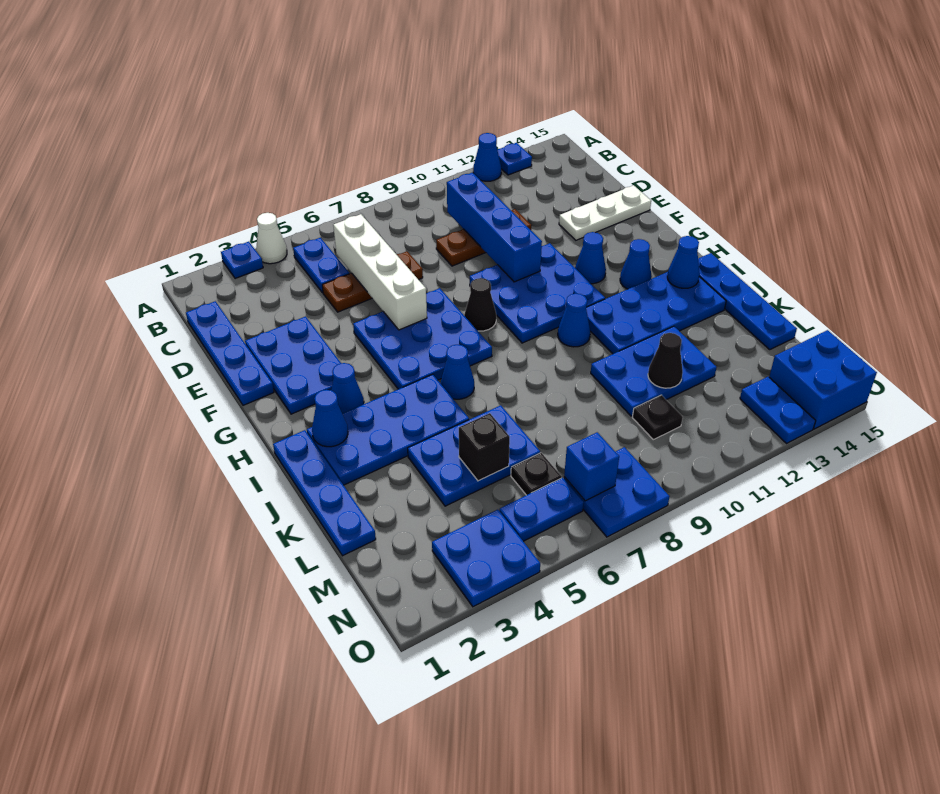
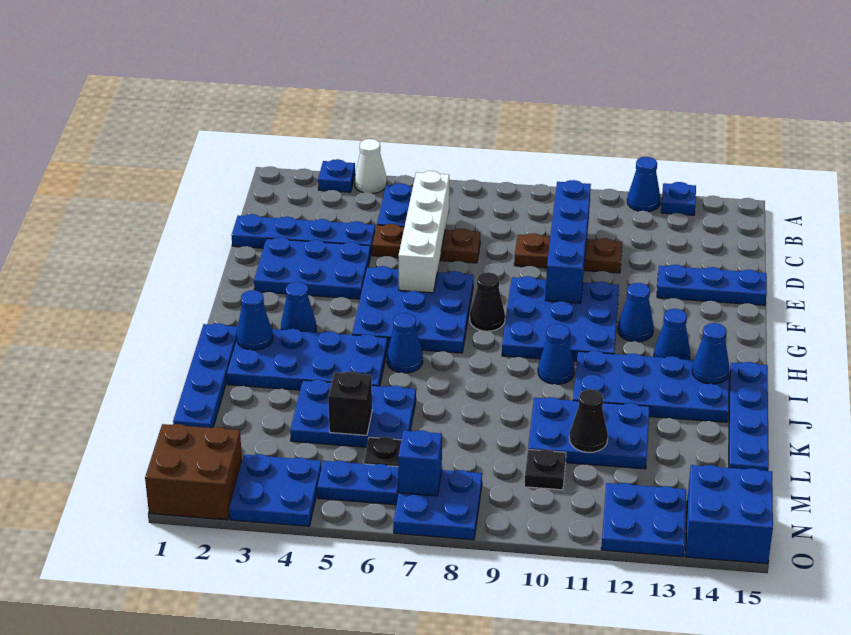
blue 1x4 plate [186,301,274,405] -> blue 1x4 plate turned to [231,214,375,254]
blue 2x3 plate [245,317,341,414] -> blue 2x3 plate turned to [254,237,371,299]
white 1x3 plate [559,185,651,240] -> blue 1x3 plate [657,265,767,305]
none -> brown 2x2 brick [145,424,242,520]
blue 1x2 plate [740,377,816,443] -> blue 2x2 plate [601,483,686,557]

